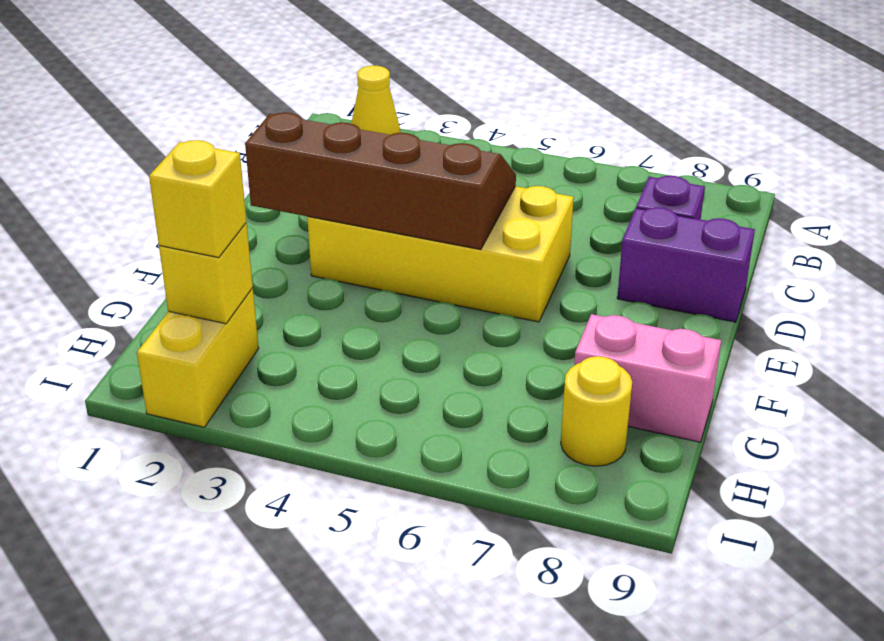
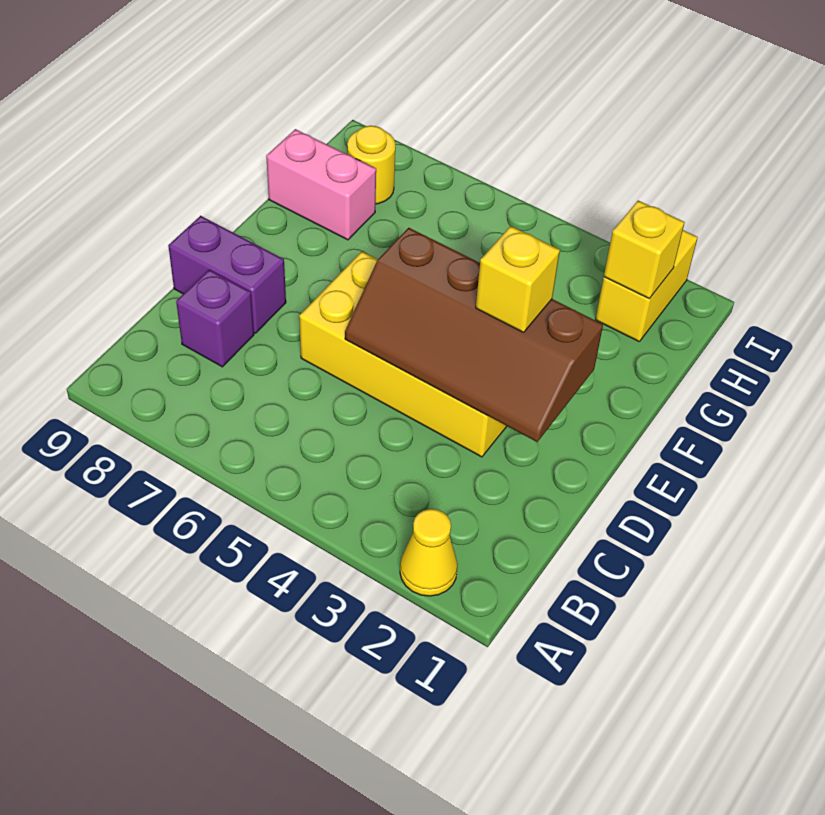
yellow 1x1 brick [149,140,246,258] -> yellow 1x1 brick moved to [476,226,560,333]

